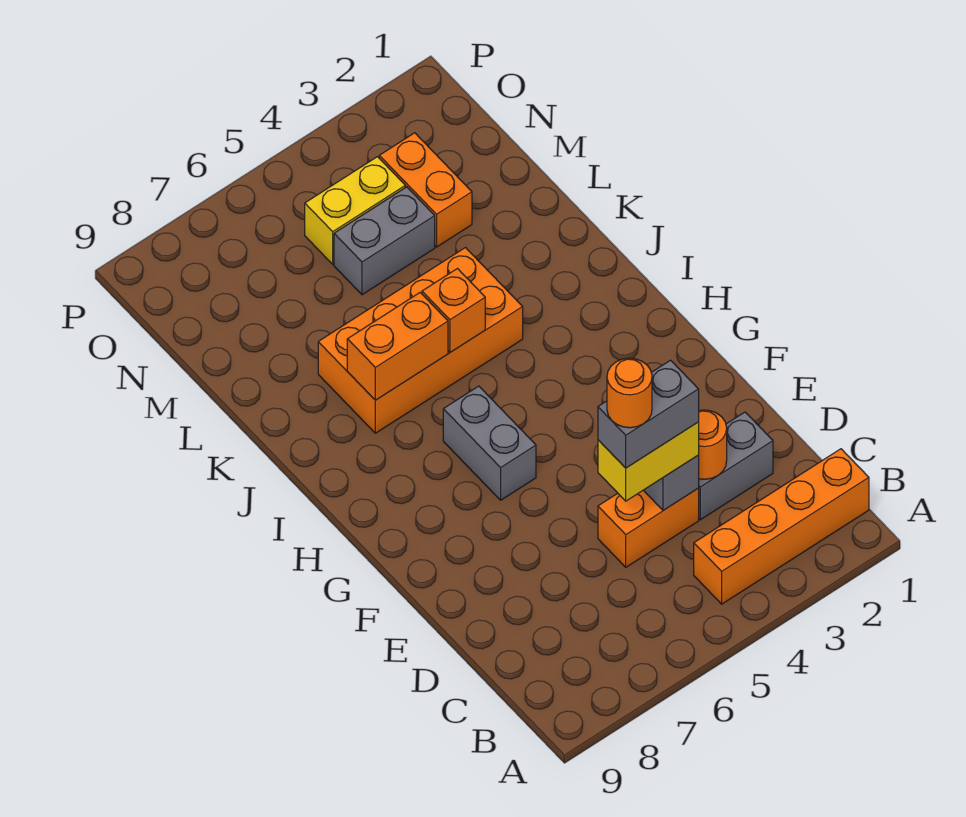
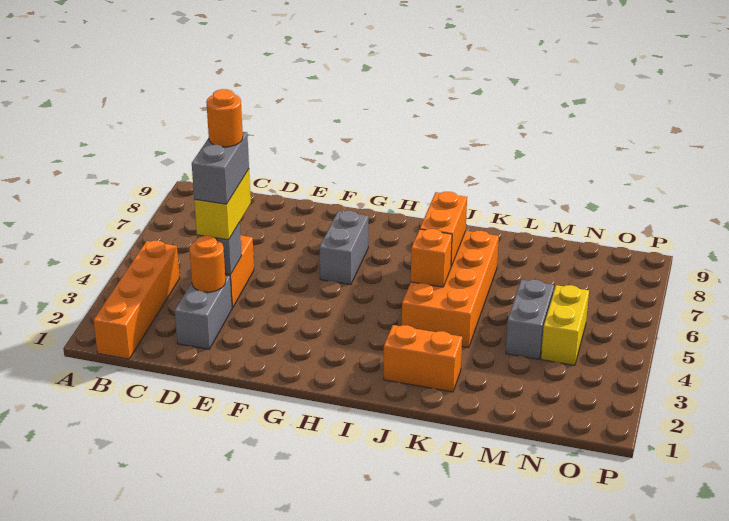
grey 1x2 brick [443,386,536,500] -> grey 1x2 brick turned to [319,211,368,285]
orange 1x2 brick [379,133,472,247] -> orange 1x2 brick moved to [384,325,462,392]

